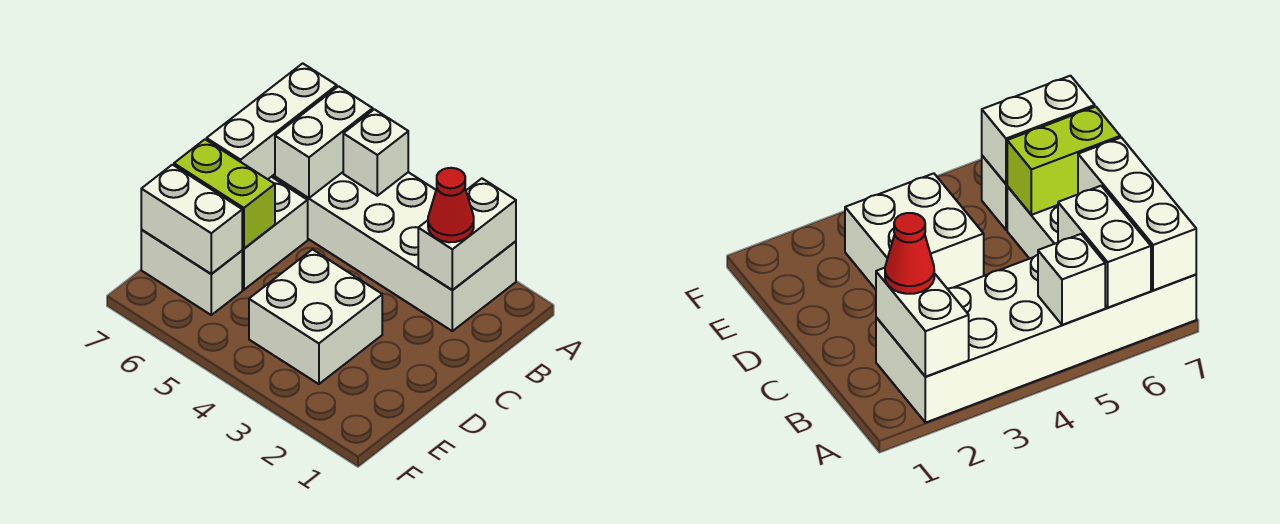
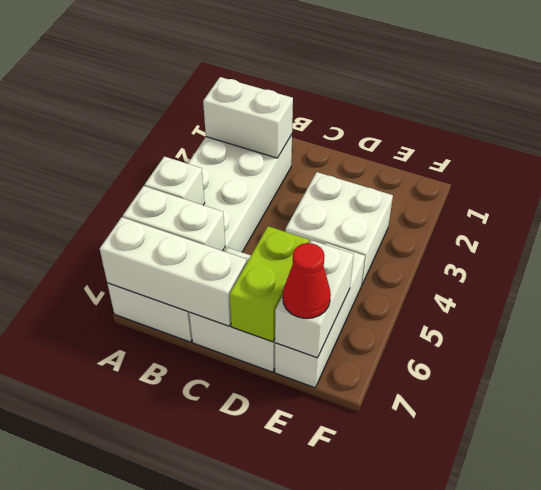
red 1x1 cone [428,168,474,242] -> red 1x1 cone moved to [283,243,331,318]
white 1x2 brick [141,230,242,315] -> white 1x3 brick [275,243,365,388]

